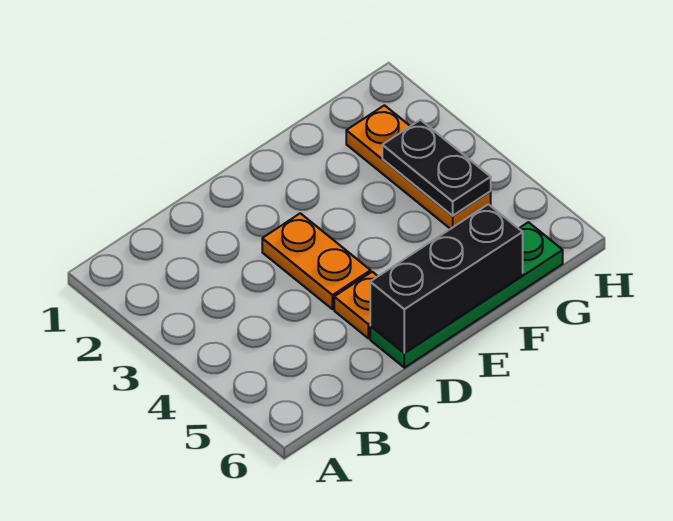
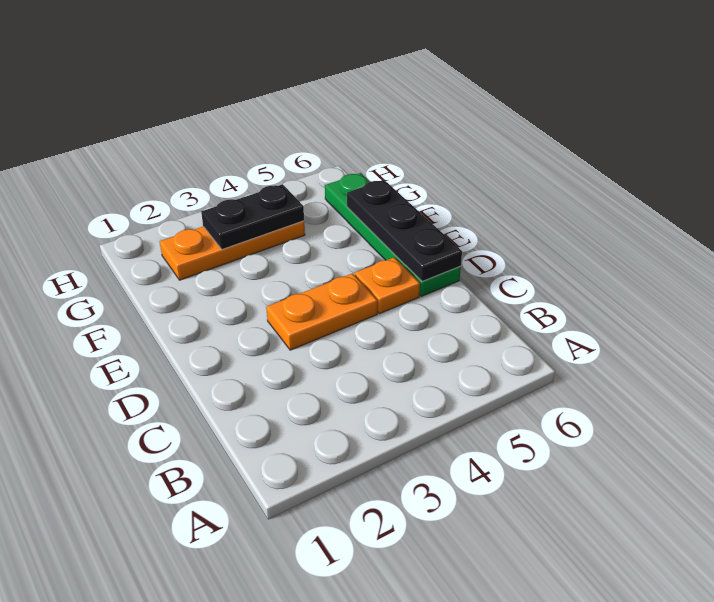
black 1x3 brick [370,204,523,353] -> black 1x3 plate [347,180,462,281]

